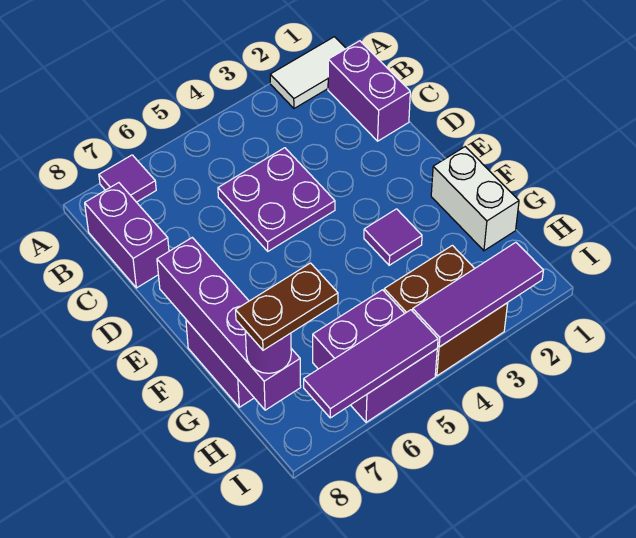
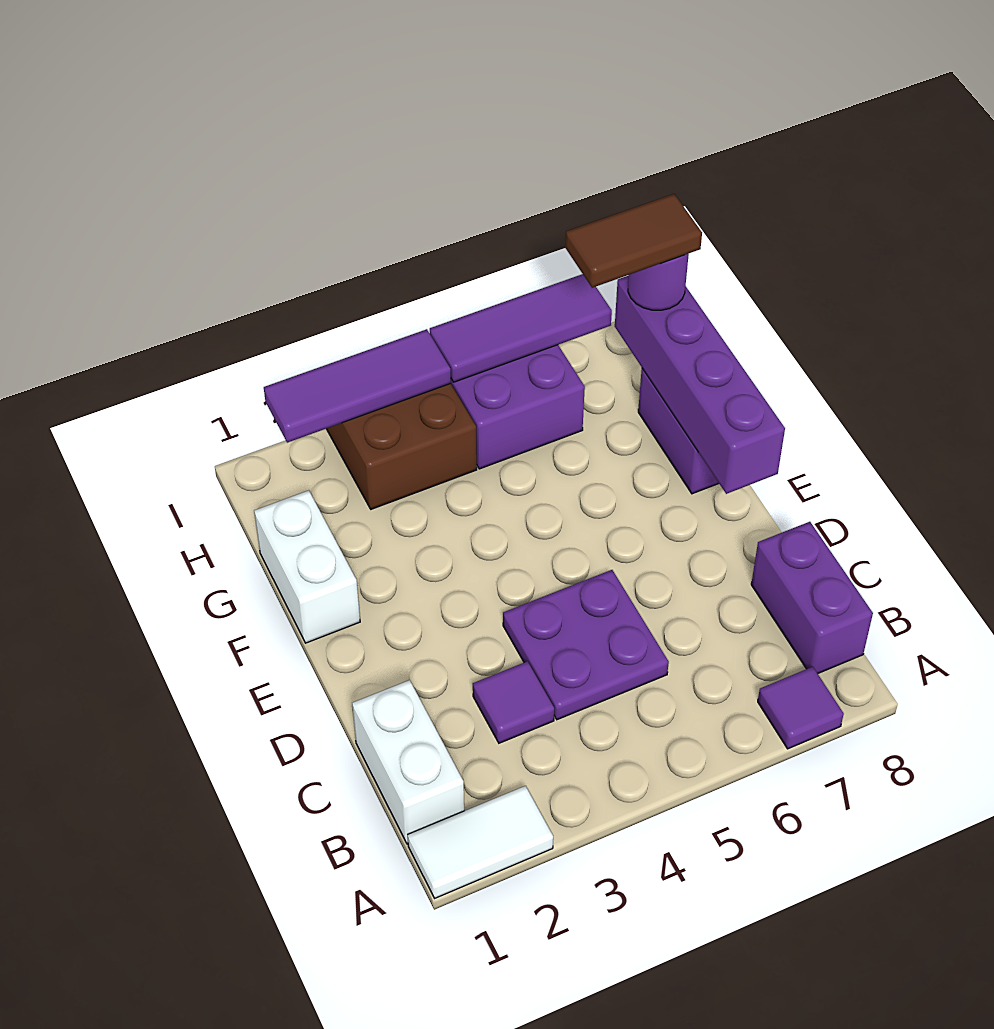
purple 1x2 brick [328,41,410,141] -> white 1x2 brick [352,680,464,844]
purple 1x1 tile [364,209,422,265] -> purple 1x1 tile moved to [473,661,554,743]
brown 1x2 plate [236,263,338,350] -> brown 1x2 tile [565,194,702,288]

